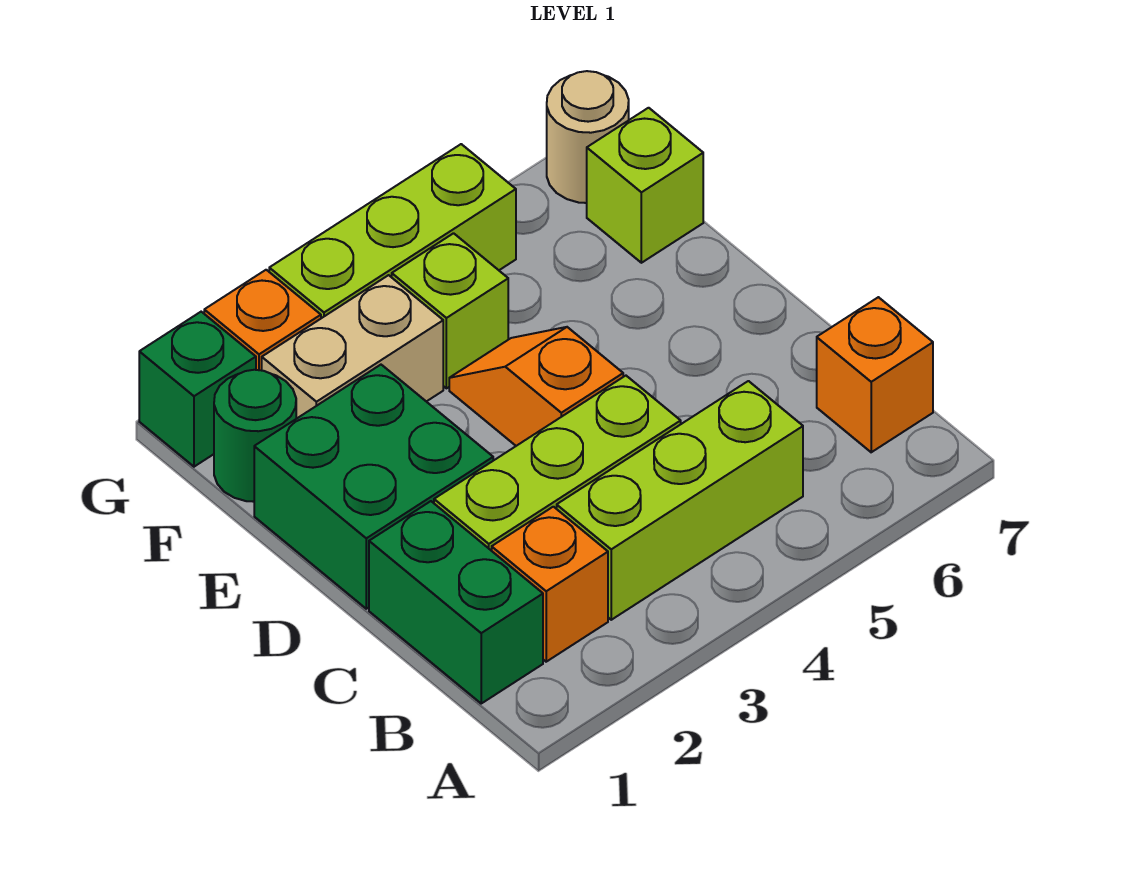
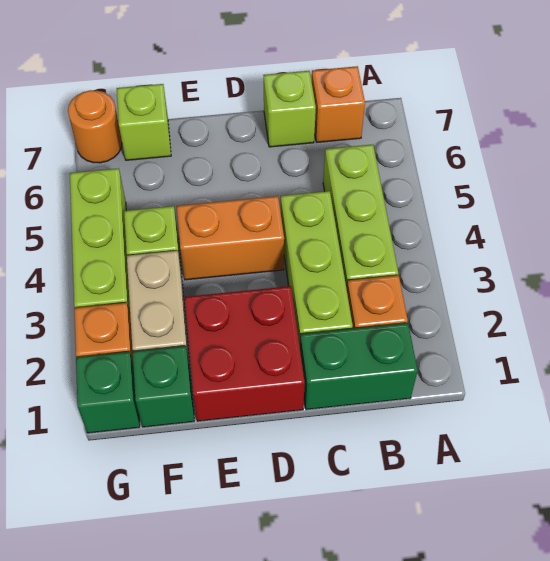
none -> lime 1x1 brick [264,71,316,147]
green 2x2 brick [254,365,493,609] -> red 2x2 brick [185,286,305,421]
orange 1x2 slope [449,327,623,446] -> orange 1x2 brick [177,196,284,280]
green 1x1 round brick [214,370,296,502] -> green 1x1 brick [133,346,194,427]
tan 1x1 round brick [547,71,629,203] -> orange 1x1 round brick [68,90,122,163]

